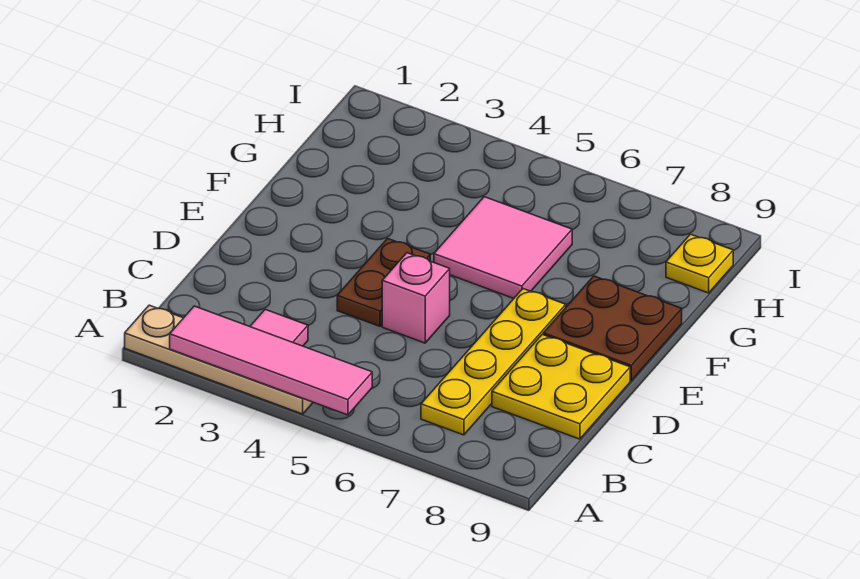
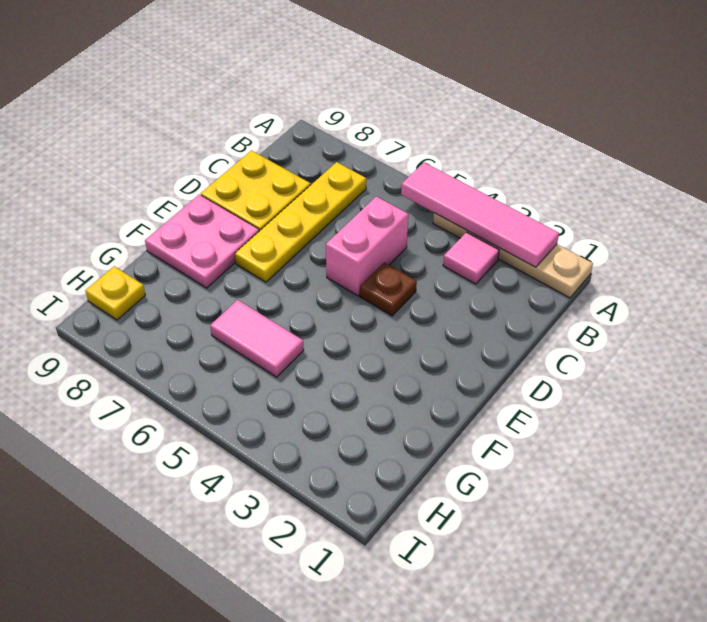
brown 1x2 plate [337,238,430,326] -> brown 1x1 plate [360,262,417,316]
pink 1x1 brick [382,253,450,343] -> pink 1x2 brick [326,196,408,296]
brown 2x2 plate [543,276,682,381] -> pink 2x2 plate [145,195,259,288]
pink 2x2 tile [434,197,572,298] -> pink 1x2 tile [210,300,304,377]

